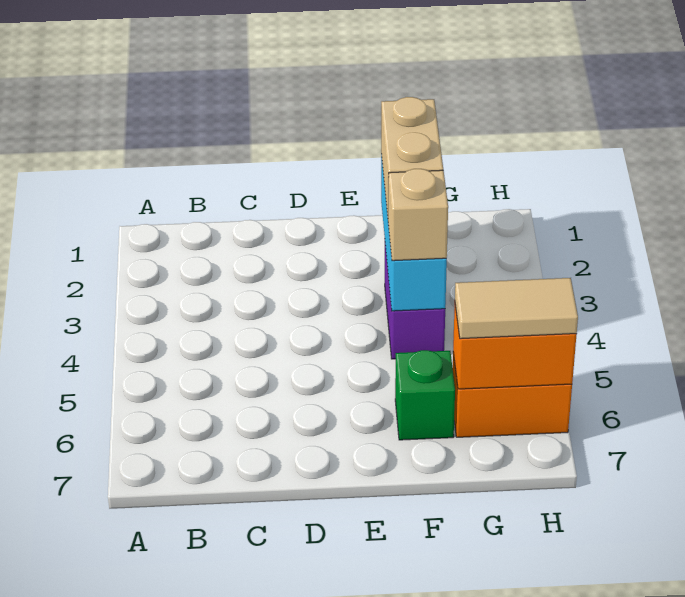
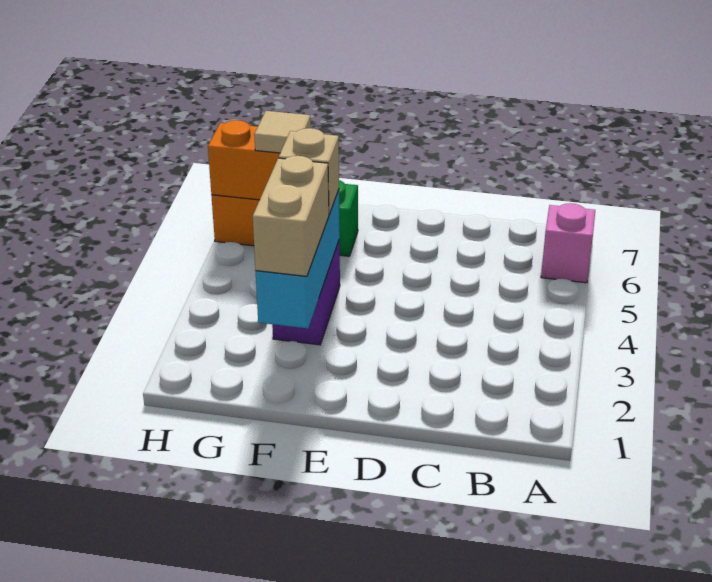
none -> pink 1x1 brick [541,203,595,283]
tan 1x2 tile [455,278,578,339] -> tan 1x1 tile [254,111,311,153]

